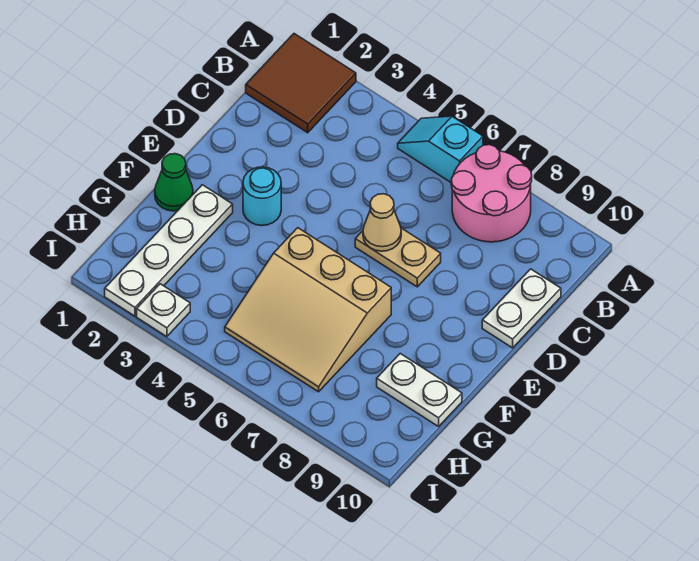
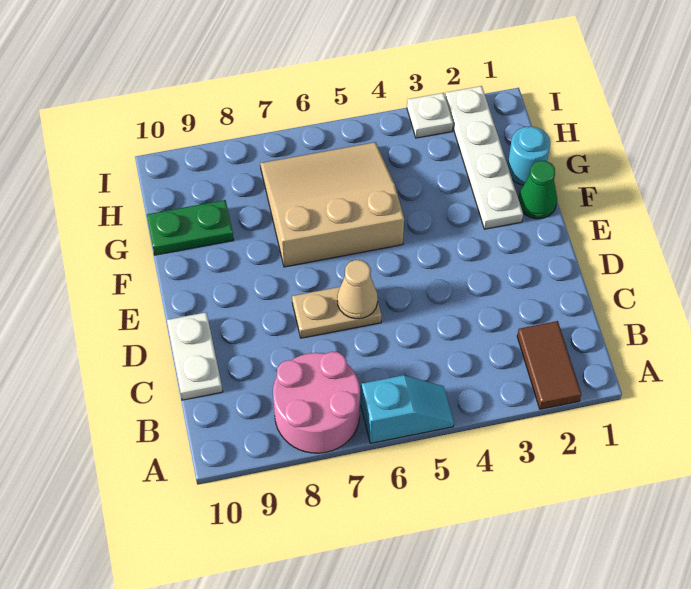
brown 2x2 tile [246,34,356,133] -> brown 1x2 tile [517,321,581,409]
cyan 1x1 round brick [243,167,281,226] -> cyan 1x1 round brick moved to [508,126,550,185]
white 1x2 plate [377,354,462,426] -> green 1x2 plate [147,200,234,255]

